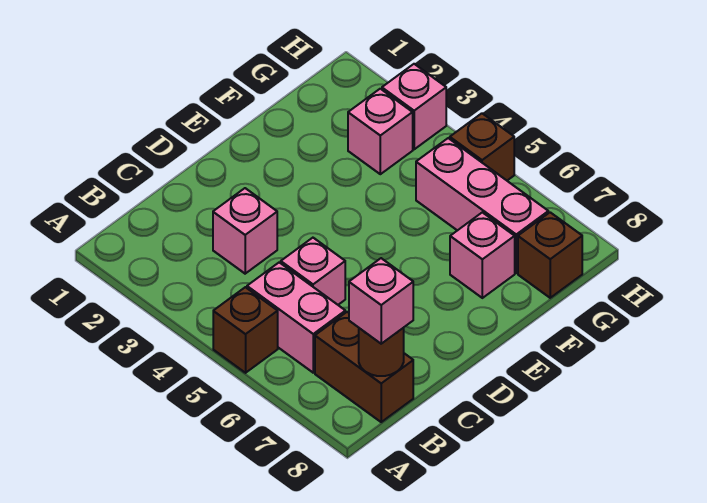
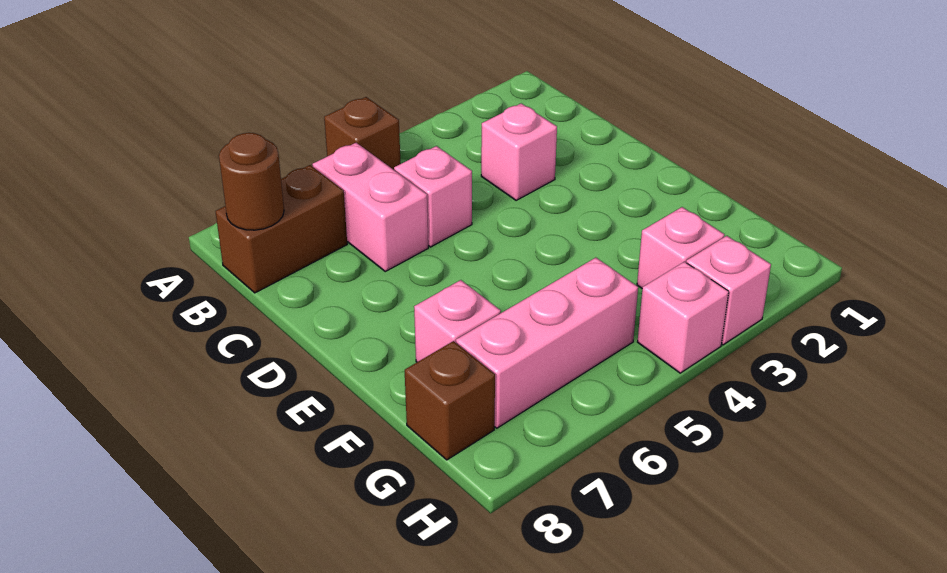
pink 1x2 brick [247,262,345,373] -> pink 1x2 brick turned to [312,143,428,271]
pink 1x1 brick [349,258,413,344] -> pink 1x1 brick moved to [638,262,729,373]
brown 1x1 brick [450,113,514,180] -> none

